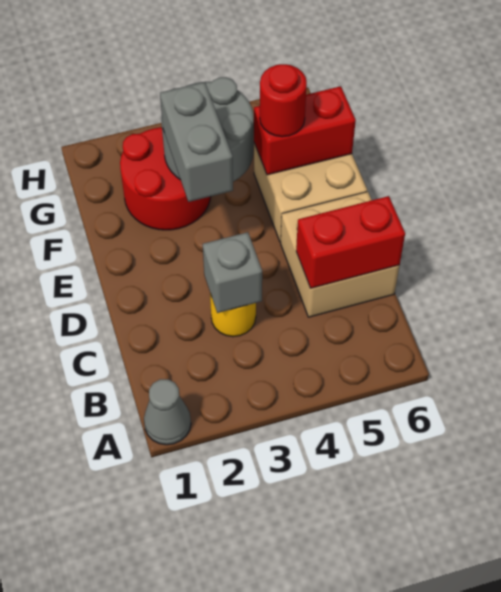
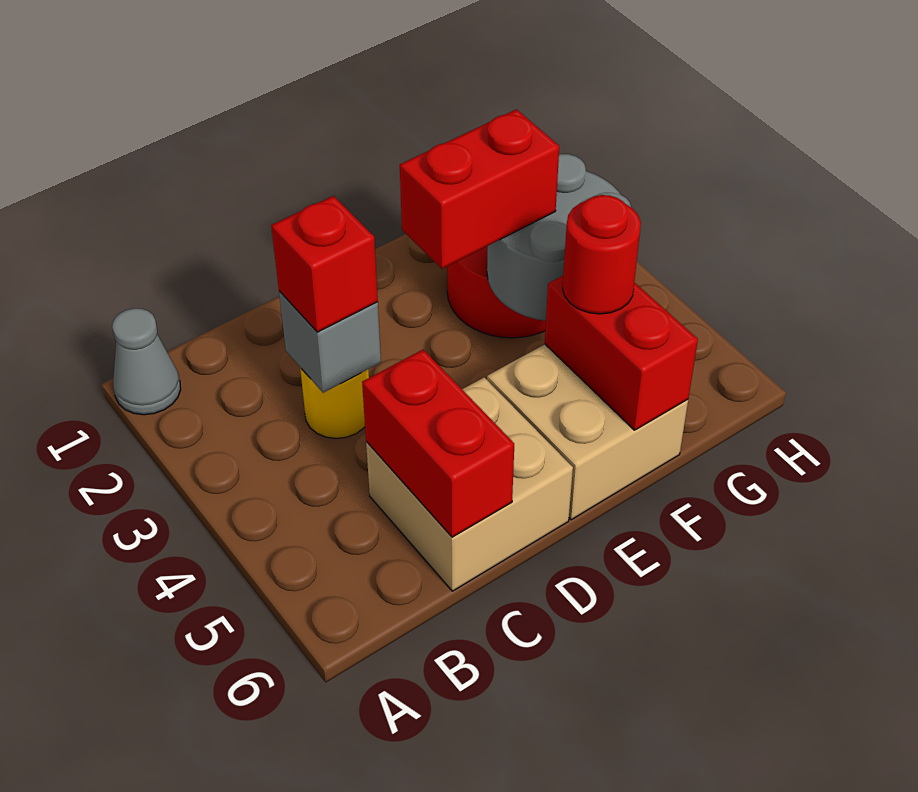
none -> red 1x1 brick [271,196,378,332]
grey 1x2 brick [160,82,233,202] -> red 1x2 brick [400,109,559,269]

